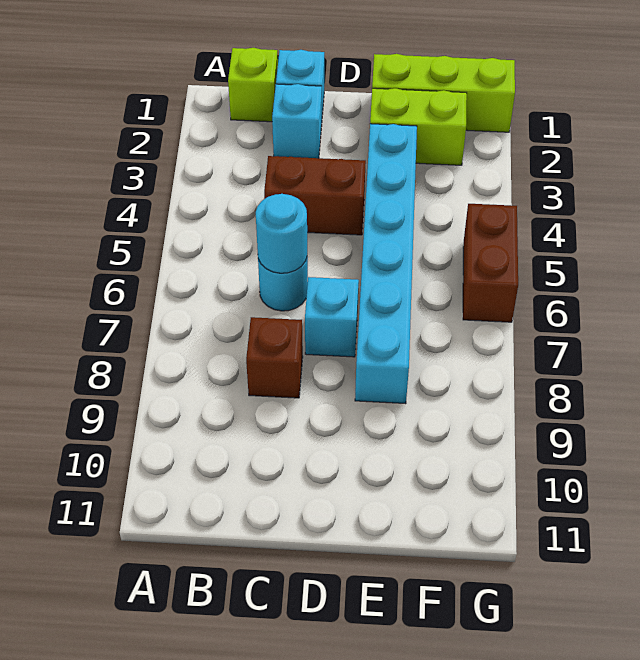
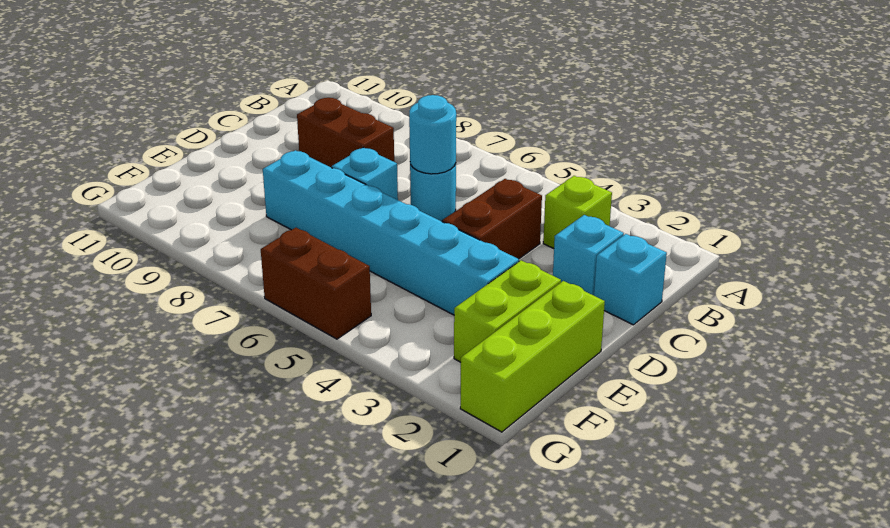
lime 1x1 brick [228,48,278,122] -> lime 1x1 brick moved to [543,176,612,249]
brown 1x1 brick [246,317,303,398] -> brown 1x2 brick [297,98,394,168]

